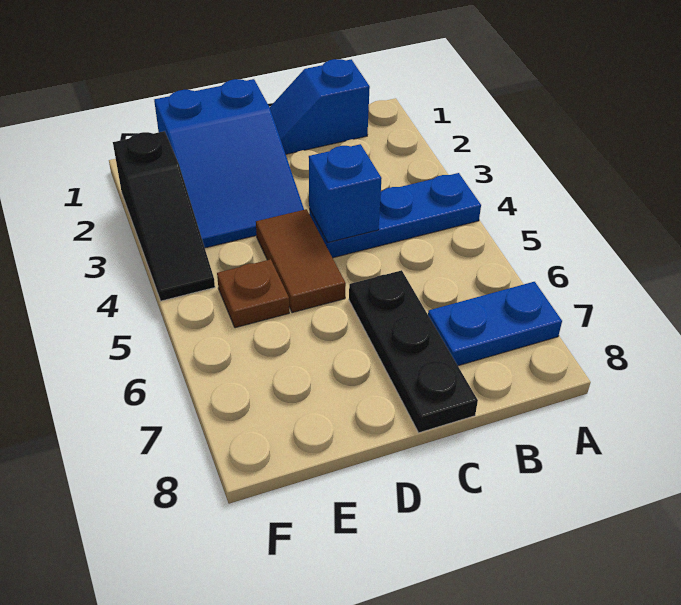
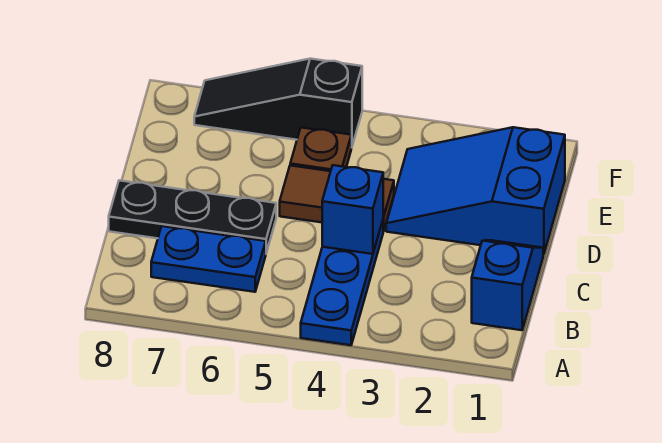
blue 1x2 plate [428,282,562,366] -> blue 1x2 plate turned to [151,226,266,292]
black 1x3 slope [113,131,215,301] -> black 1x3 slope moved to [194,59,362,148]

